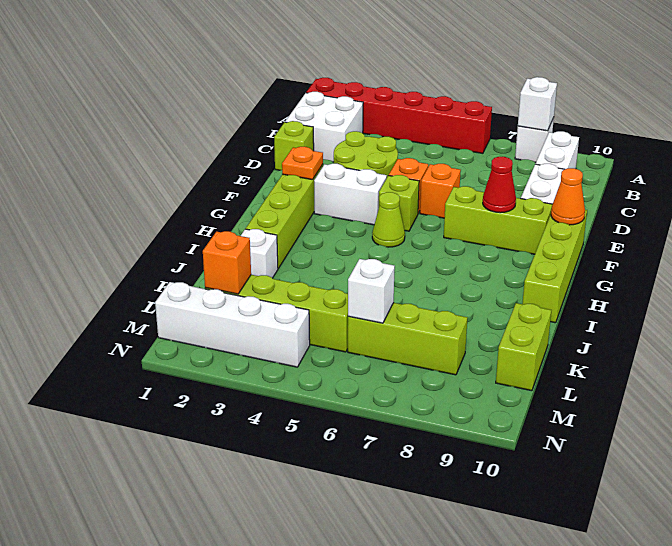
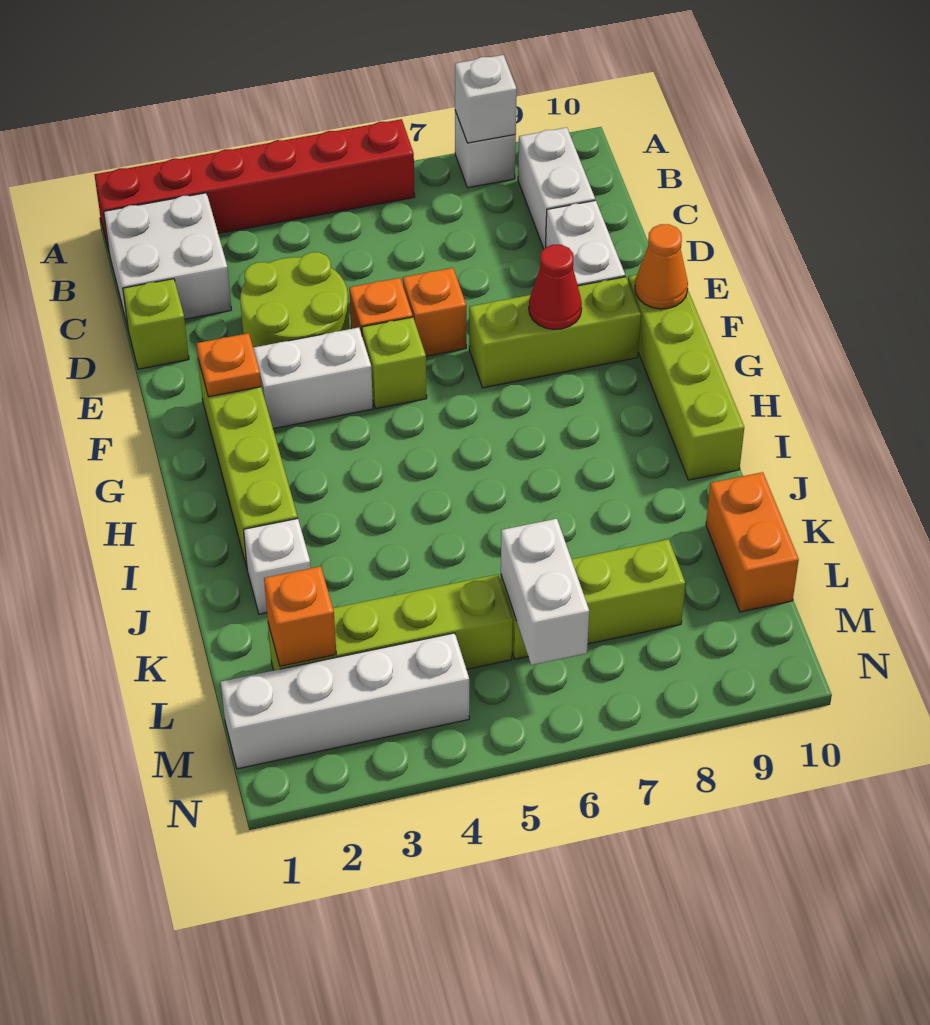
lime 1x1 cone [372,192,405,247] -> none
lime 1x2 brick [496,303,551,391] -> orange 1x2 brick [706,472,799,612]
white 1x1 brick [348,259,395,323] -> white 1x2 brick [501,519,589,665]

